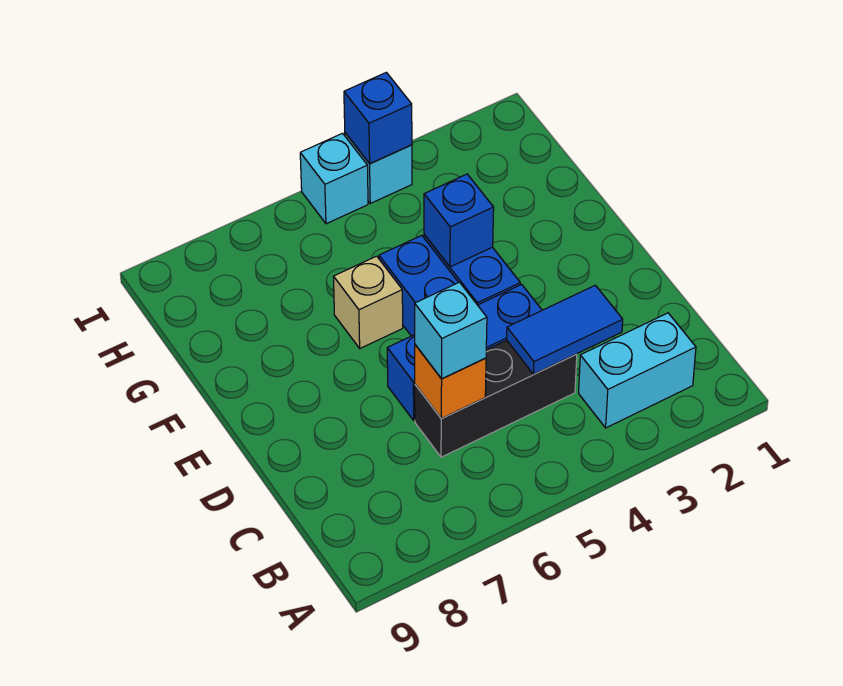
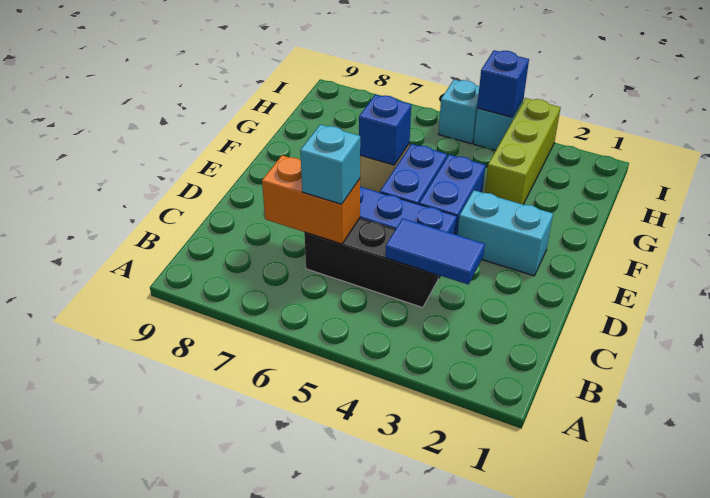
cyan 1x2 brick [579,313,696,428] -> cyan 1x2 brick moved to [458,190,553,276]
orange 1x1 brick [415,345,486,418] -> orange 1x2 brick [262,155,360,244]
blue 1x1 brick [424,174,494,267] -> blue 1x1 brick moved to [359,94,411,165]
none -> lime 1x3 brick [485,98,561,204]

